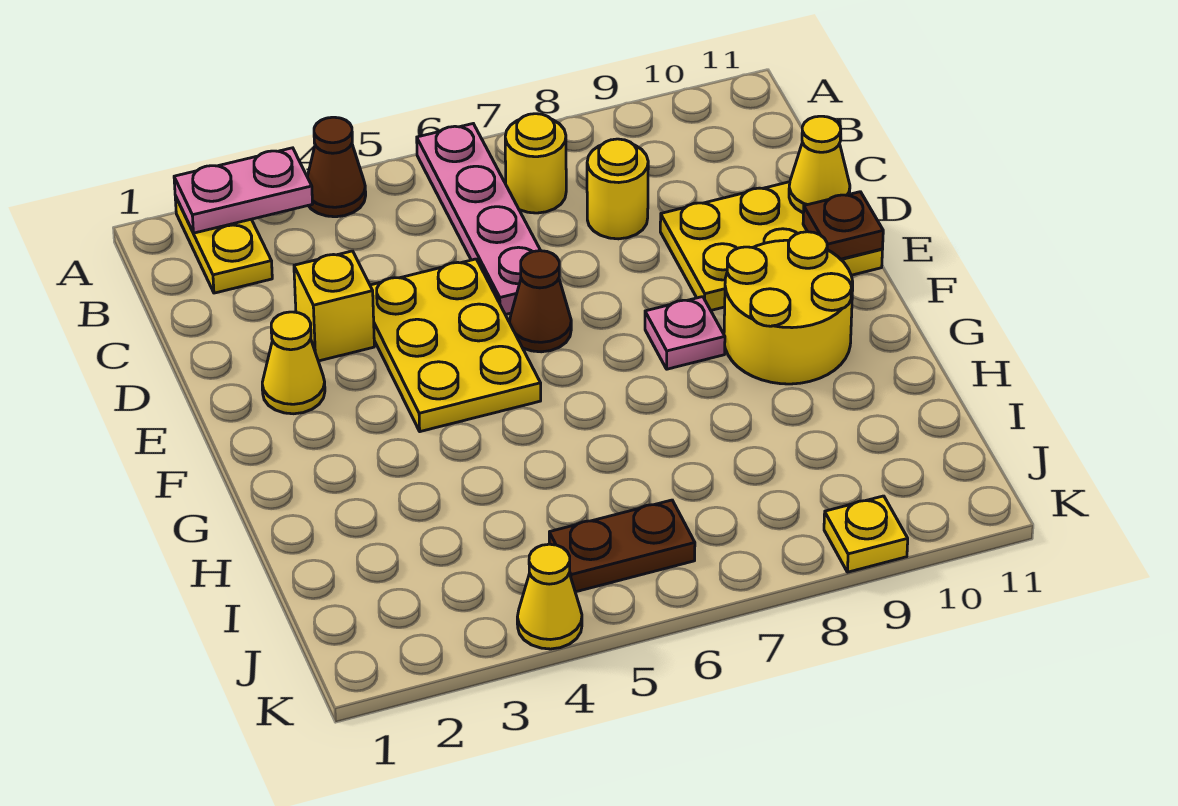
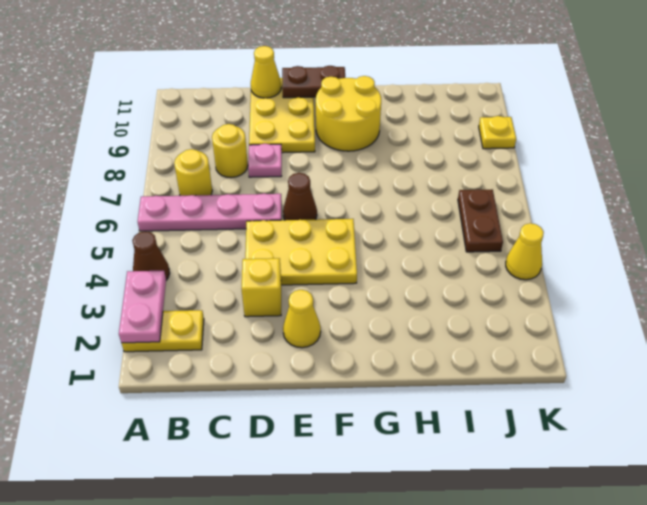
brown 1x1 plate [803,192,883,259] -> brown 1x2 plate [282,66,345,98]
pink 1x1 plate [645,297,725,369] -> pink 1x1 plate moved to [248,144,282,177]

